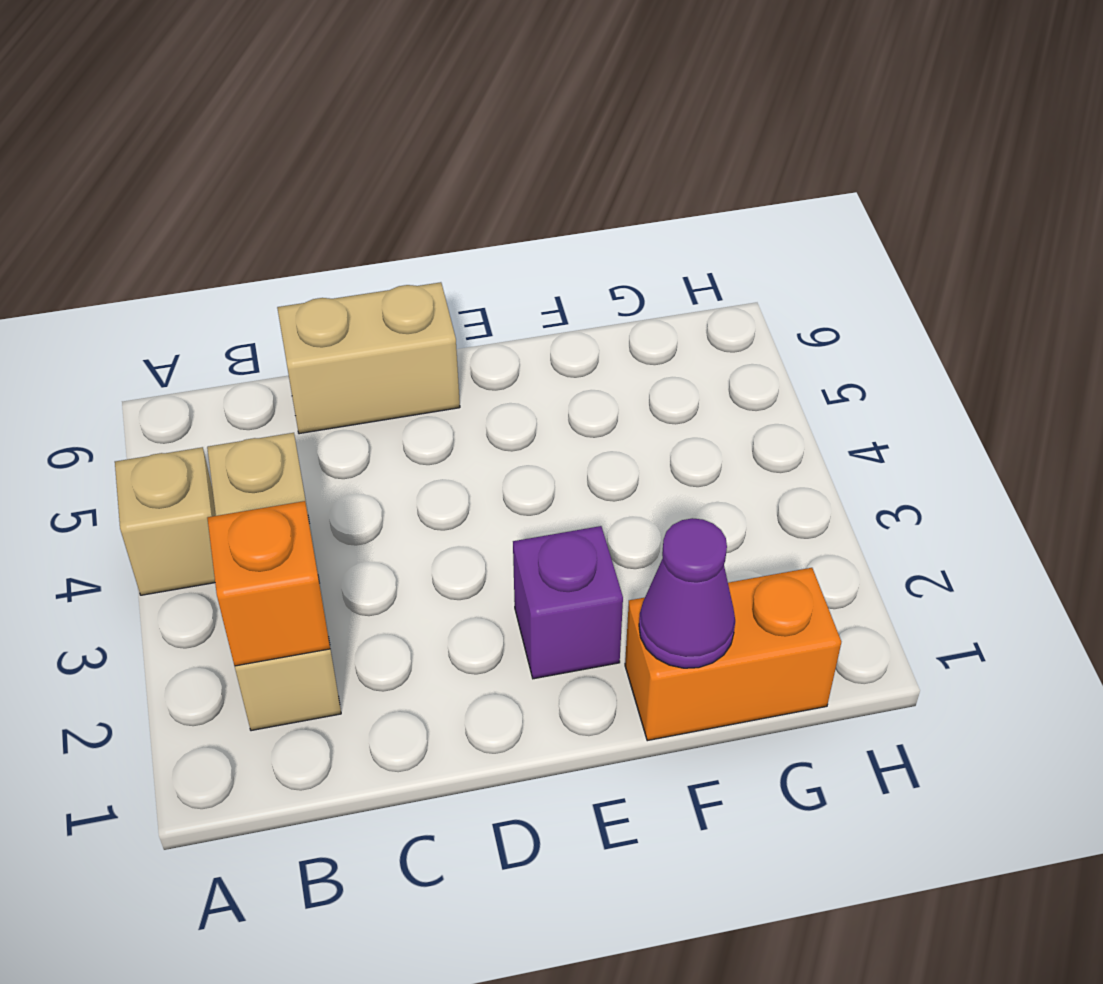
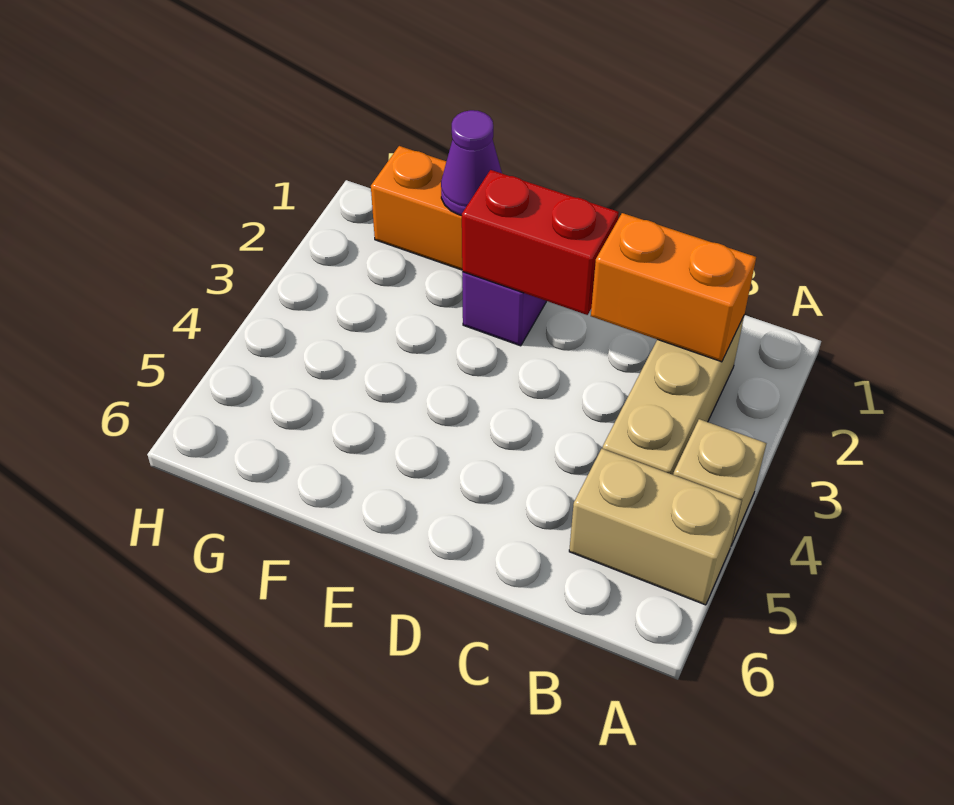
orange 1x1 brick [207,501,330,666] -> orange 1x2 brick [591,213,756,362]
tan 1x2 brick [277,282,460,434] -> tan 1x2 brick moved to [569,449,742,605]
none -> red 1x2 brick [462,170,619,315]

